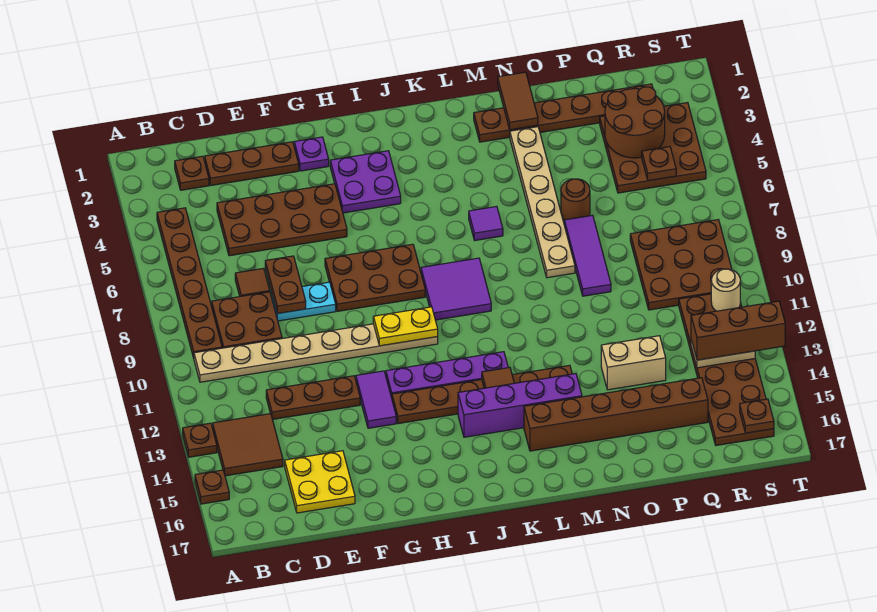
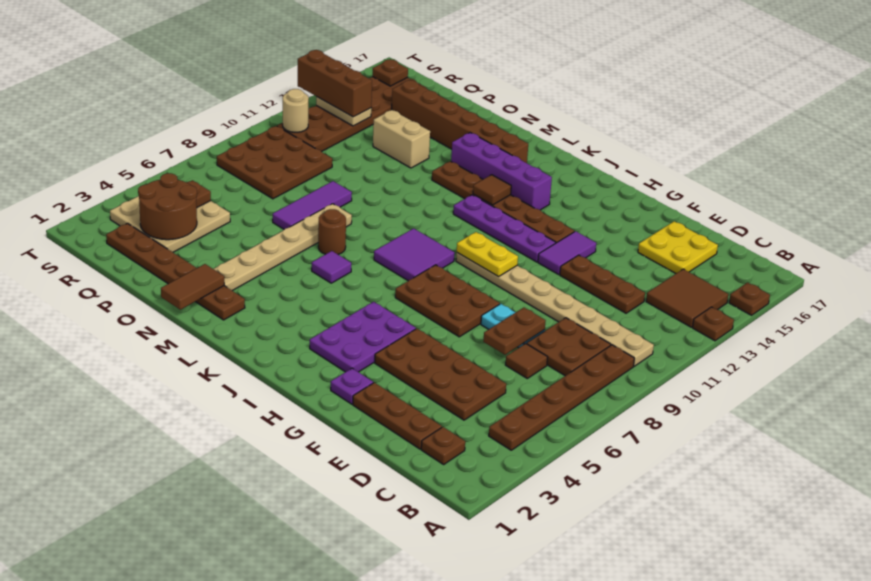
purple 2x2 plate [330,151,401,213] -> purple 2x3 plate [310,302,416,372]
brown 1x1 round brick [561,179,590,220] -> brown 1x1 round brick moved to [318,209,346,254]
brown 3x3 plate [600,103,706,193] -> tan 3x3 plate [110,196,230,252]

